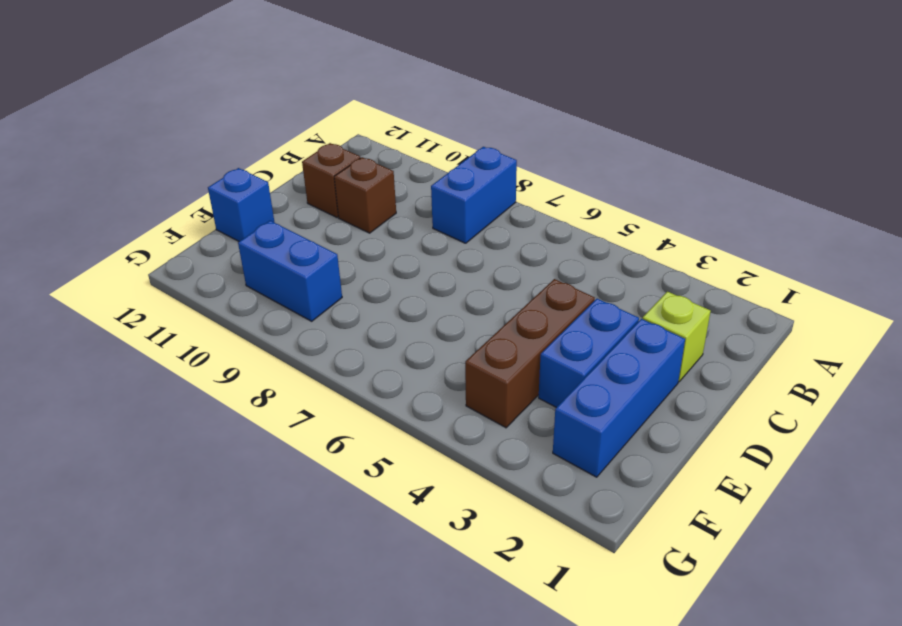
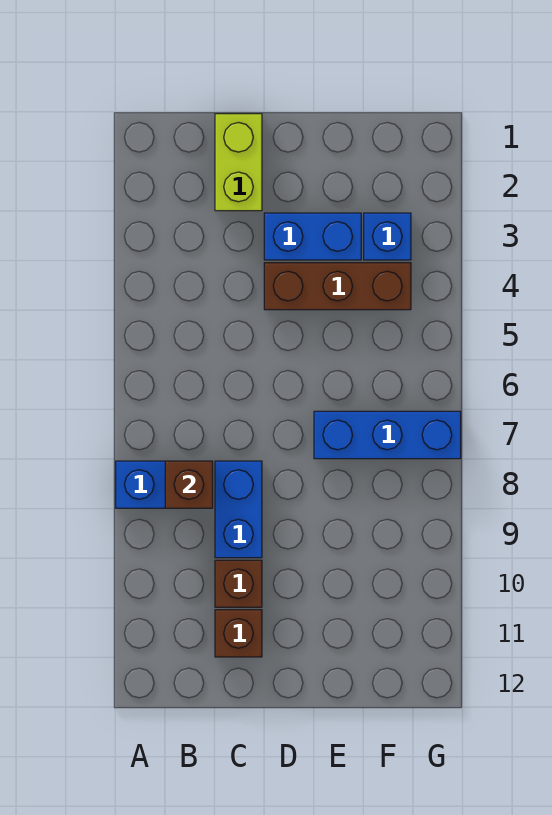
none -> brown 1x1 brick [165,461,213,508]
lime 1x1 brick [642,292,711,382] -> lime 1x2 brick [215,114,262,211]
blue 1x3 brick [553,319,685,477] -> blue 1x3 brick moved to [314,411,461,459]
blue 1x1 brick [208,168,275,241] -> blue 1x1 brick moved to [364,213,411,260]
blue 1x2 brick [238,221,342,321] -> blue 1x2 brick moved to [215,461,262,558]

